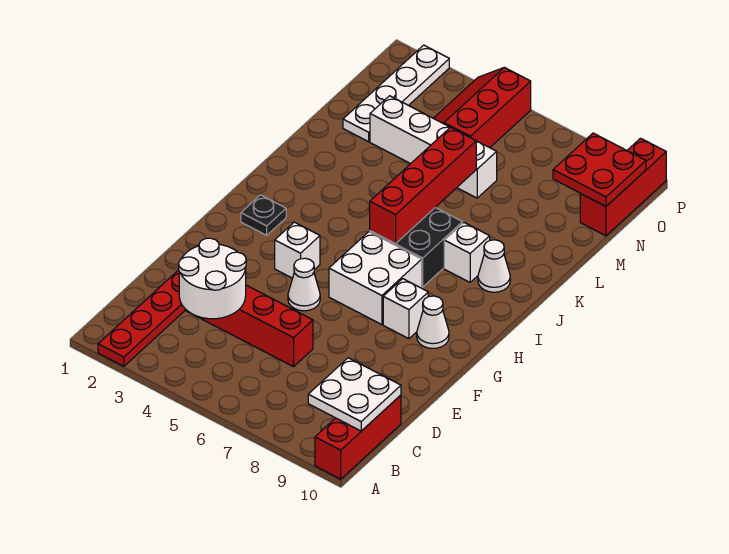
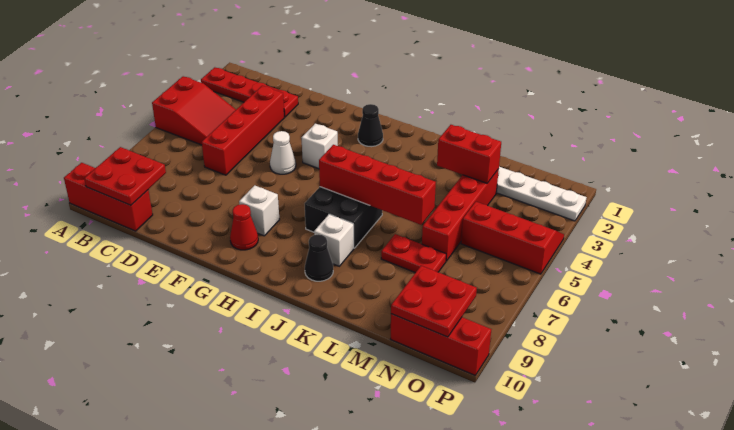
none -> red 2x3 slope [152,76,236,145]
white 2x2 plate [308,358,401,431] -> red 2x2 plate [84,147,166,205]
white 2x2 round brick [179,238,246,319] -> none
white 2x2 brick [329,232,422,325] -> none
white 1x1 cone [417,296,449,348] -> red 1x1 cone [230,204,258,250]
black 1x1 plate [241,195,286,235] -> black 1x1 cone [358,104,383,147]
white 1x1 cone [478,240,510,292] -> black 1x1 cone [305,234,333,281]
none -> red 1x2 brick [437,125,501,183]
none -> red 1x2 plate [381,234,446,273]
white 1x4 brick [370,96,497,198] -> red 1x4 brick [422,169,499,261]

